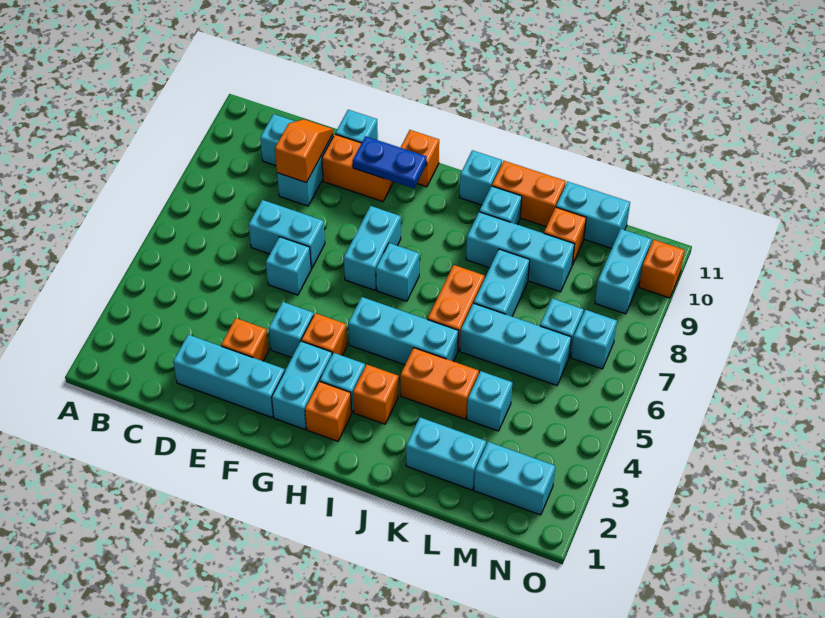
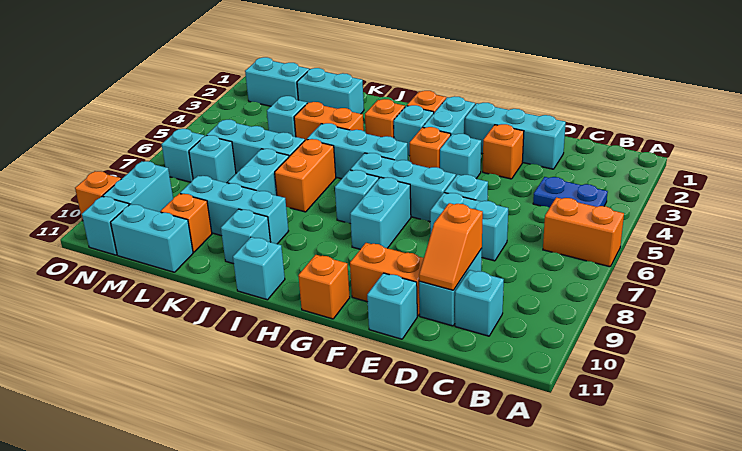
none -> cyan 1x3 brick [350,153,456,221]
blue 1x2 plate [353,136,427,188] -> blue 1x2 plate moved to [533,177,608,208]
orange 1x2 brick [492,161,566,227] -> orange 1x2 brick moved to [543,197,624,267]
none -> cyan 1x1 brick [82,196,129,255]

